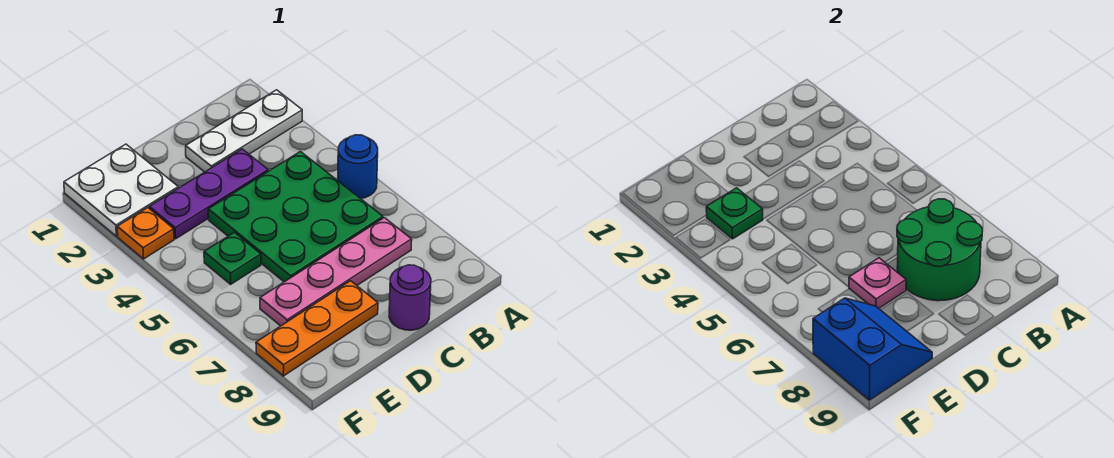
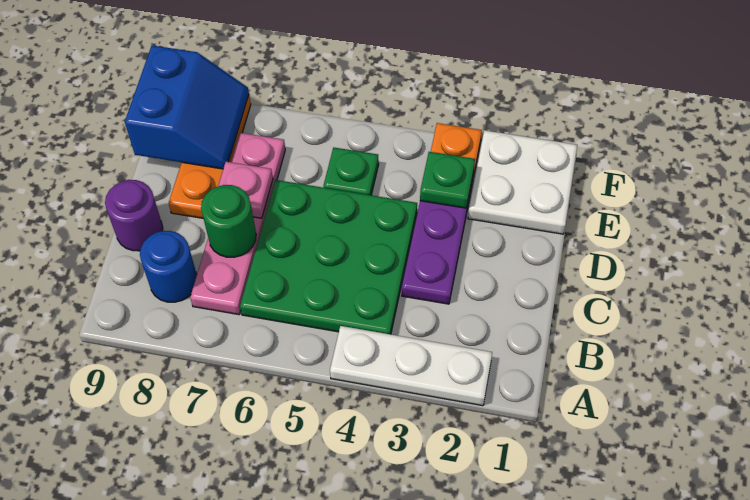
white 1x3 plate [186,90,302,172] -> white 1x3 plate turned to [330,326,492,406]
blue 1x1 round brick [338,135,378,198] -> blue 1x1 round brick moved to [140,231,197,302]
green 2x2 round brick [897,199,982,301] -> green 1x1 round brick [201,185,256,257]
blue 2x2 slope [813,298,932,400] -> blue 2x2 slope turned to [125,45,249,169]

